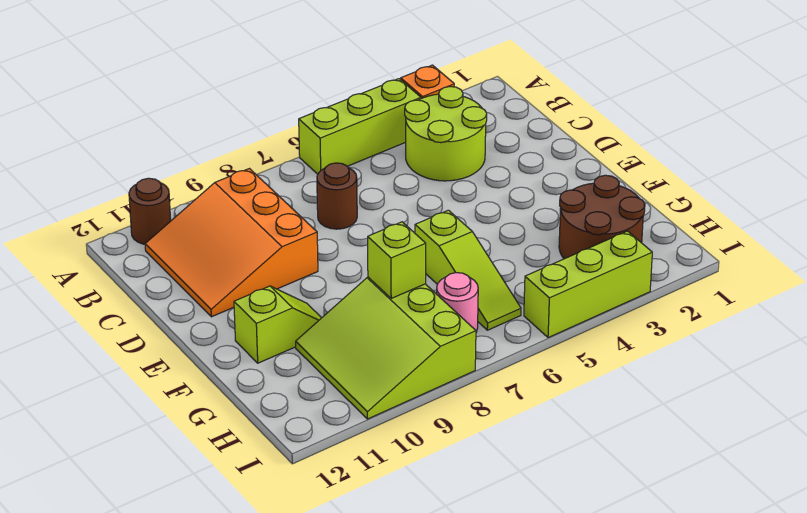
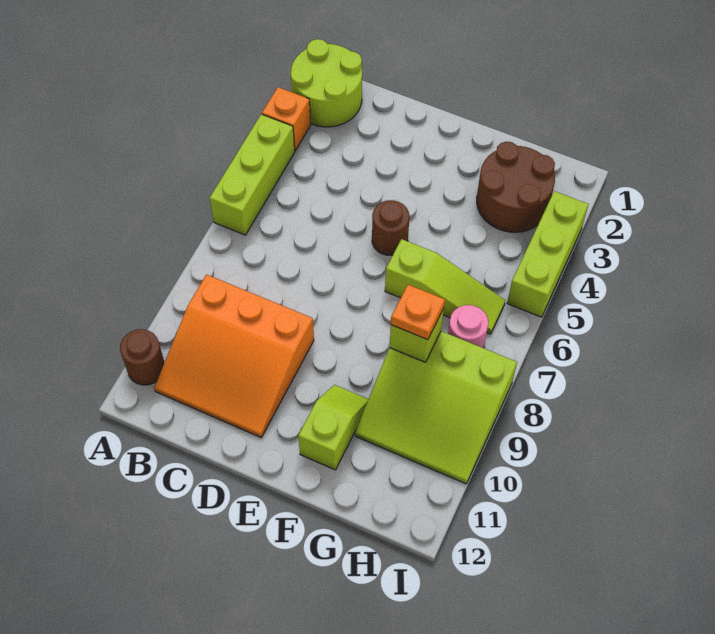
lime 2x2 round brick [405,87,487,181] -> lime 2x2 round brick moved to [291,39,362,127]
brown 1x1 round brick [317,163,357,229] -> brown 1x1 round brick moved to [372,200,409,255]
none -> orange 1x1 plate [391,285,445,340]

